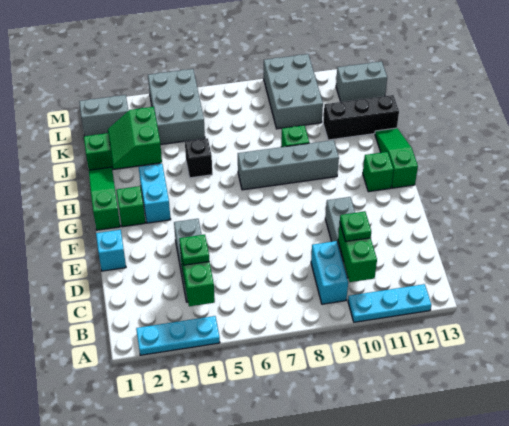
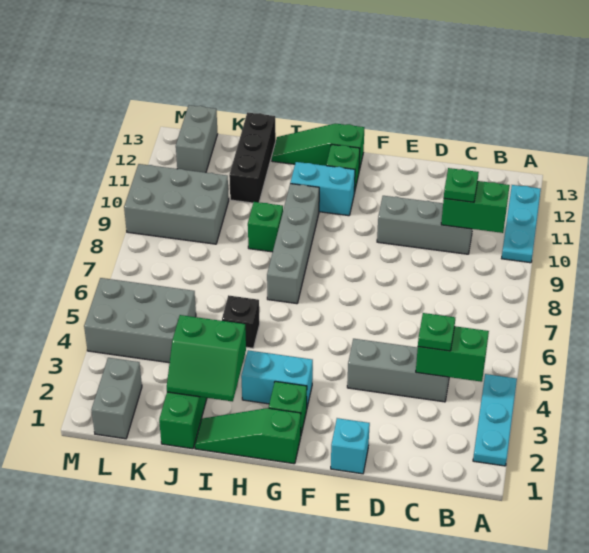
cyan 1x2 brick [311,241,348,304] -> cyan 1x2 brick moved to [290,162,355,216]

